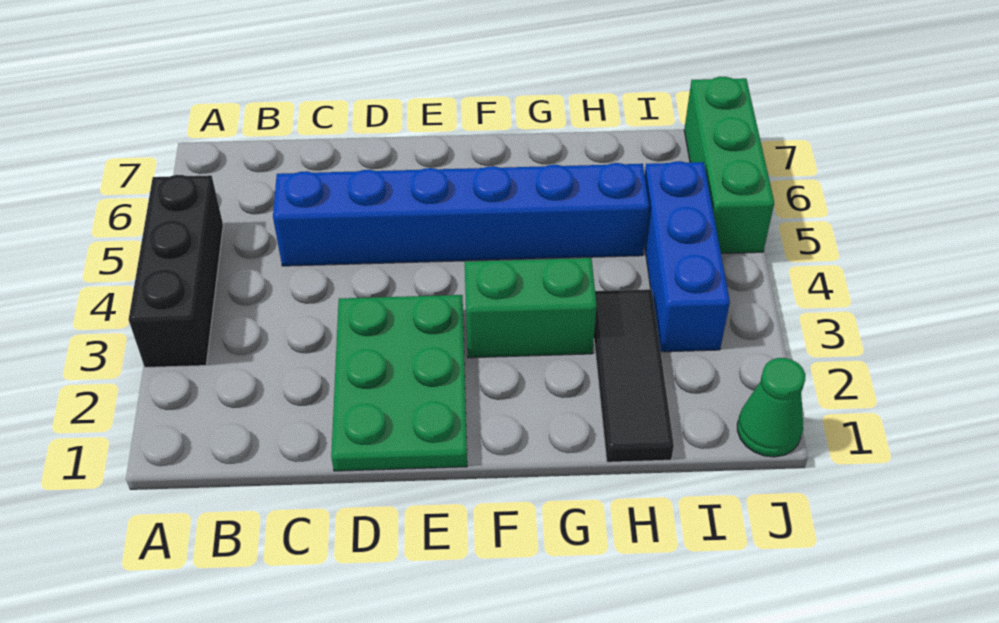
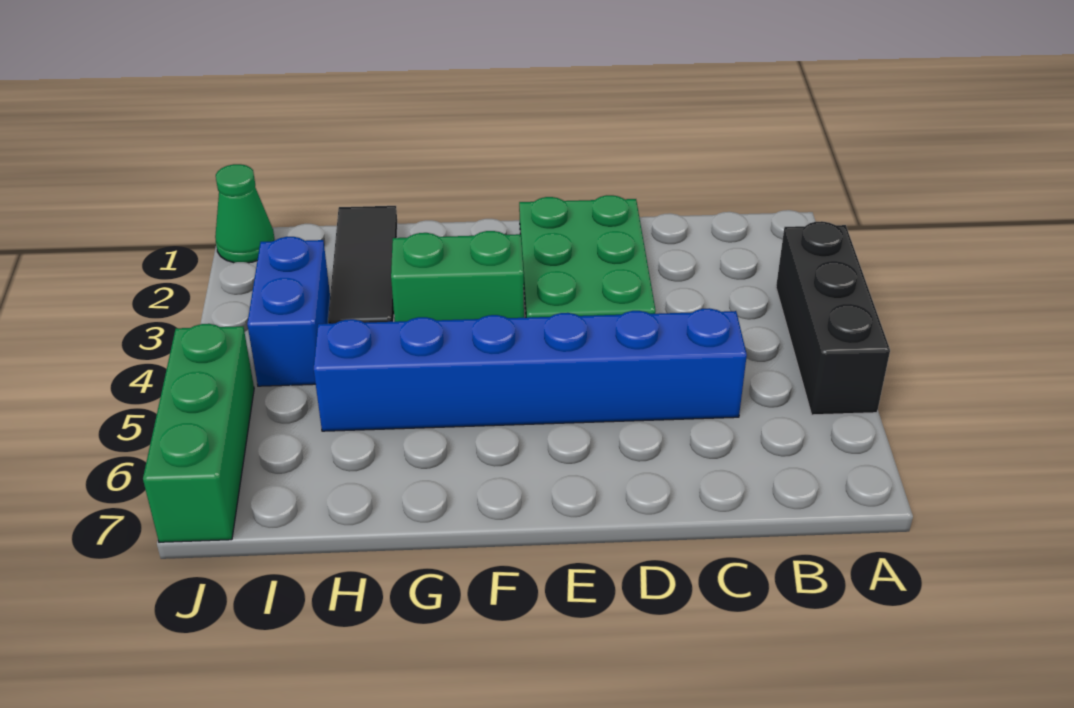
blue 1x3 brick [644,161,730,352] -> blue 1x2 brick [247,237,330,386]

